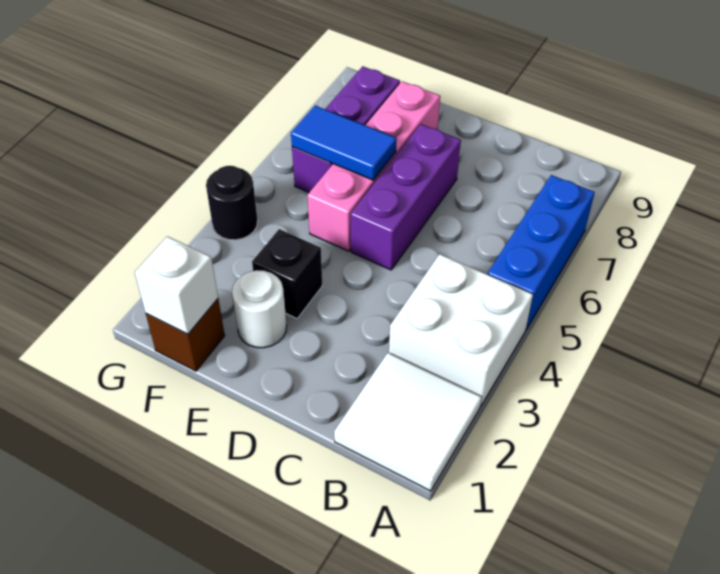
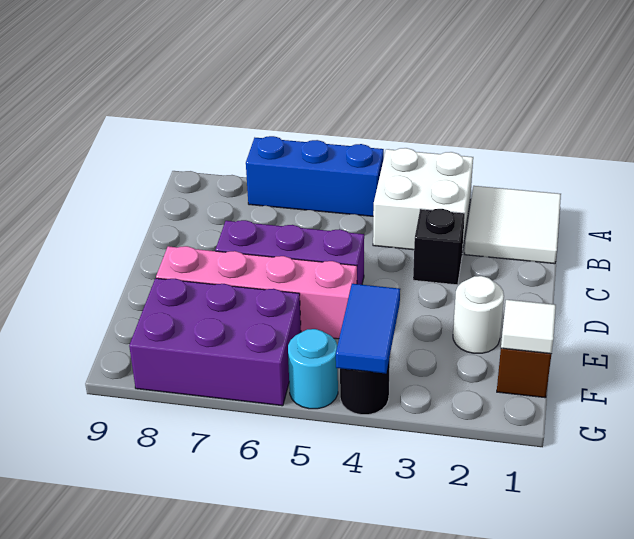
black 1x1 brick [252,229,323,319] -> black 1x1 brick moved to [413,209,465,285]
blue 1x2 tile [291,106,397,180] -> blue 1x2 tile moved to [336,284,400,374]
white 1x1 brick [135,236,218,334] -> white 1x1 tile [501,300,556,354]
purple 1x3 brick [292,66,400,192] -> purple 2x3 brick [129,278,301,406]
none -> cyan 1x1 round brick [288,329,338,409]

